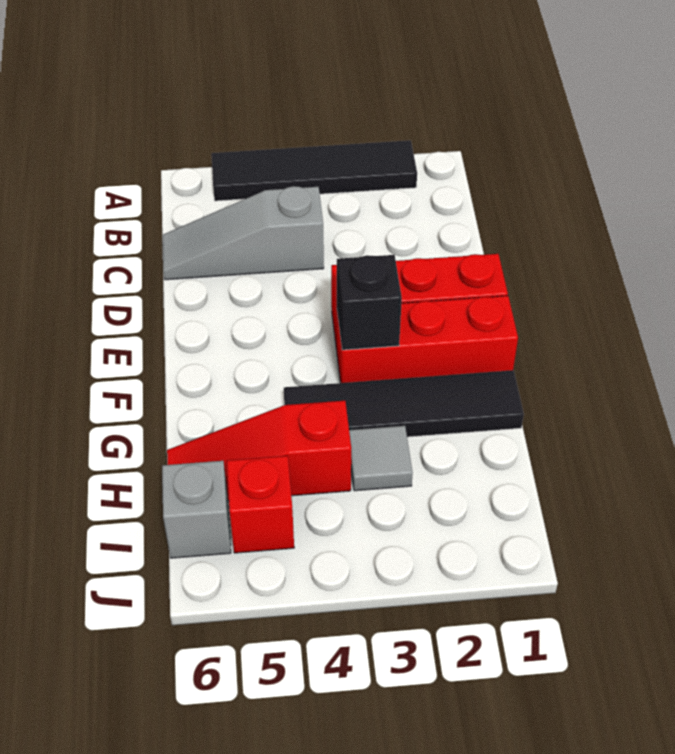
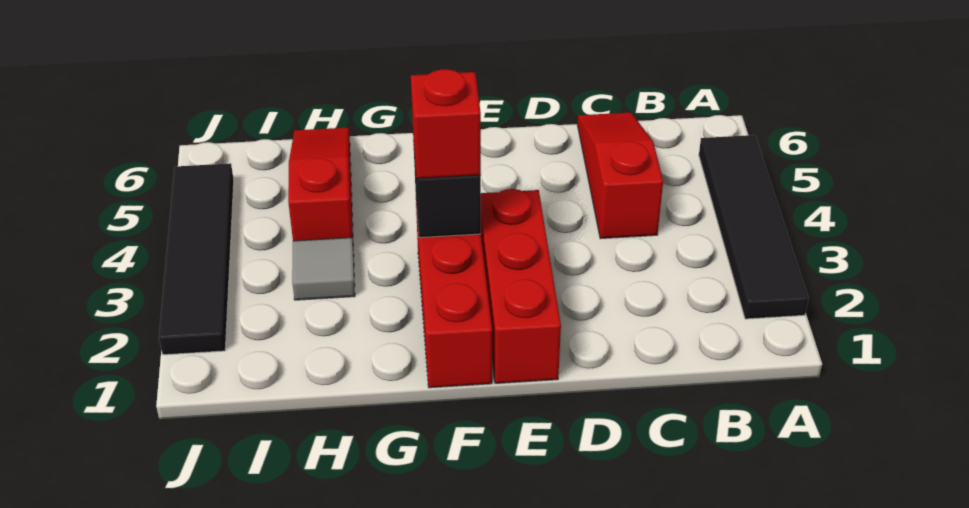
grey 1x3 slope [163,186,324,280] -> red 1x3 slope [577,112,663,239]
black 1x4 tile [284,370,524,437] -> black 1x4 tile moved to [159,163,234,355]
red 1x1 brick [227,456,294,553] -> red 1x1 brick moved to [411,69,481,179]
grey 1x1 brick [162,461,231,558] -> none

